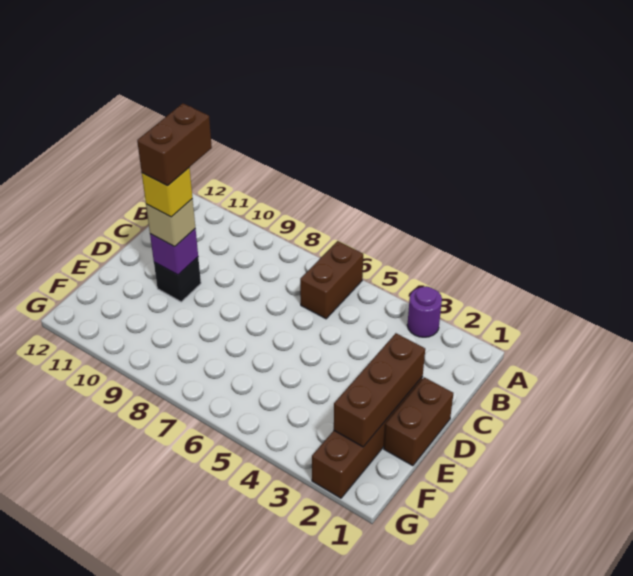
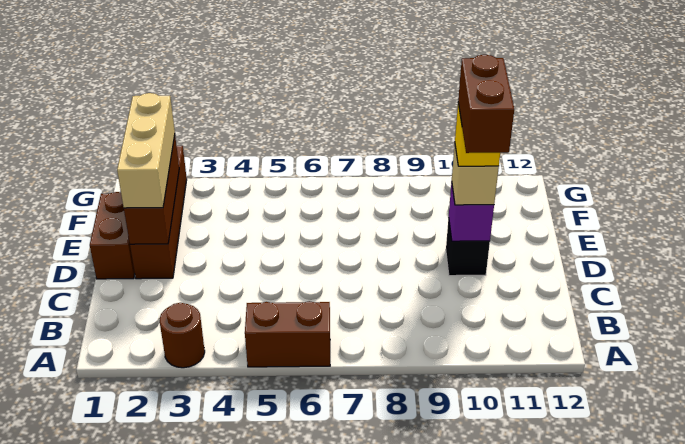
purple 1x1 round brick [407,286,442,337] -> brown 1x1 round brick [159,303,205,368]
brown 1x2 brick [300,241,363,319] -> brown 1x2 brick turned to [245,301,330,367]
none -> tan 1x3 brick [117,93,175,208]

